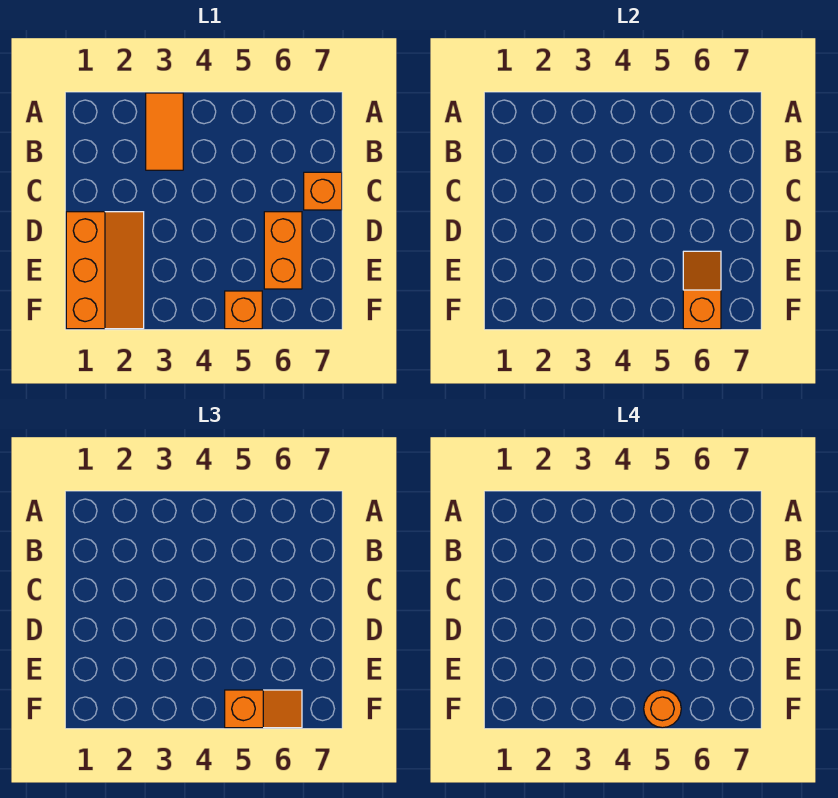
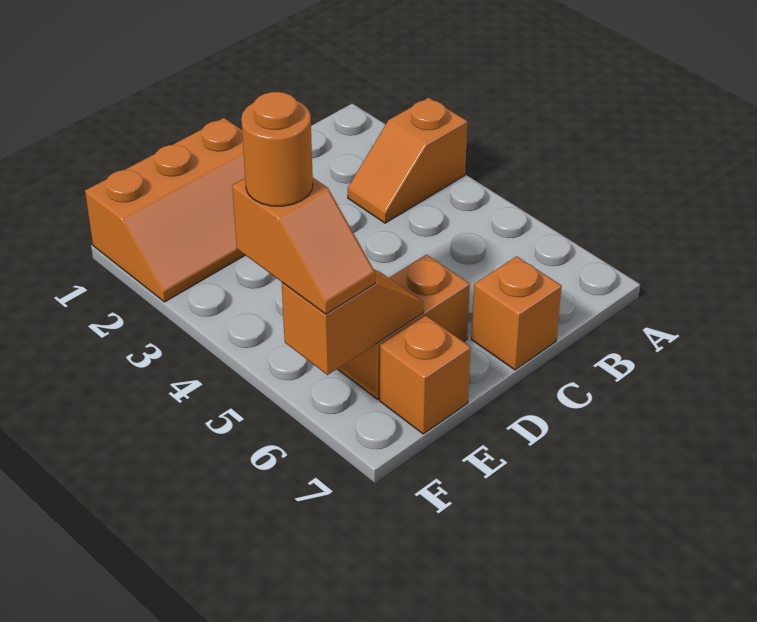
orange 1x2 tile [146,93,183,170] -> orange 1x2 slope [347,98,467,223]
orange 1x1 brick [225,291,262,329] -> orange 1x1 brick moved to [380,315,471,434]

